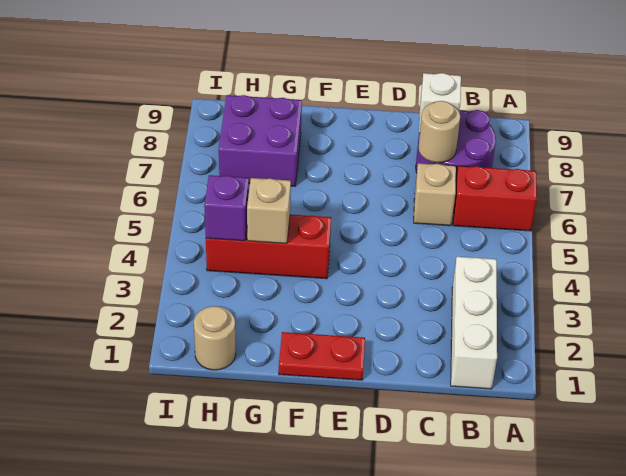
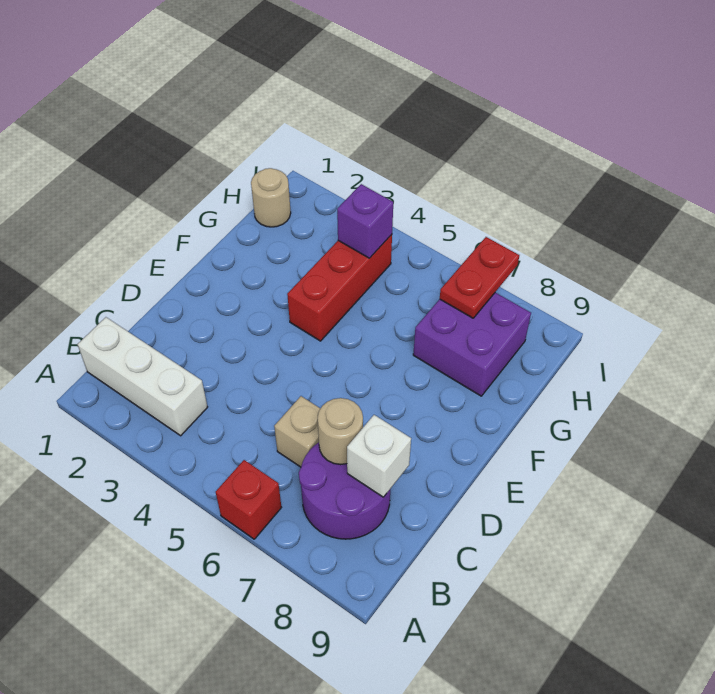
red 1x2 brick [453,166,537,231] -> red 1x1 brick [216,460,281,539]
red 1x2 plate [279,332,365,380] -> red 1x2 plate moved to [440,237,519,318]
tan 1x1 brick [247,178,291,244] -> none

